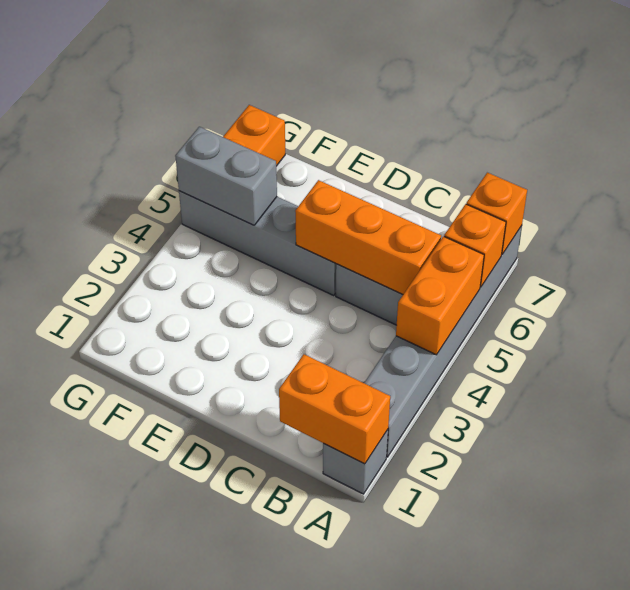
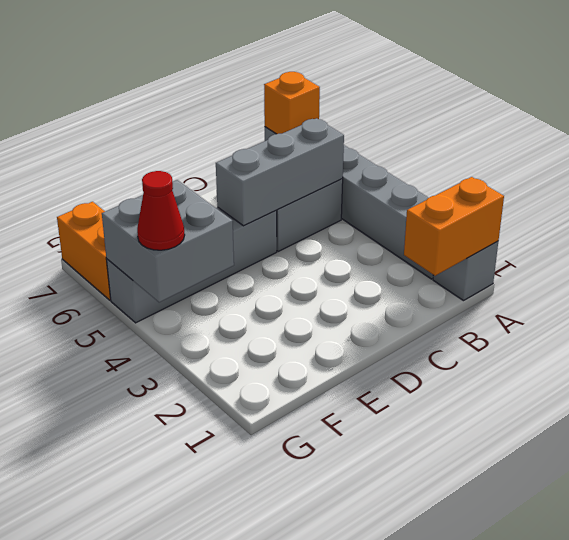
orange 1x2 brick [396,236,484,355] -> none
orange 1x1 brick [444,204,506,287] -> none
orange 1x3 brick [295,180,441,295] -> grey 1x3 brick [216,118,344,226]
grey 1x2 brick [175,127,277,225] -> grey 2x2 brick [102,180,234,302]
none -> red 1x1 cone [137,171,185,250]

